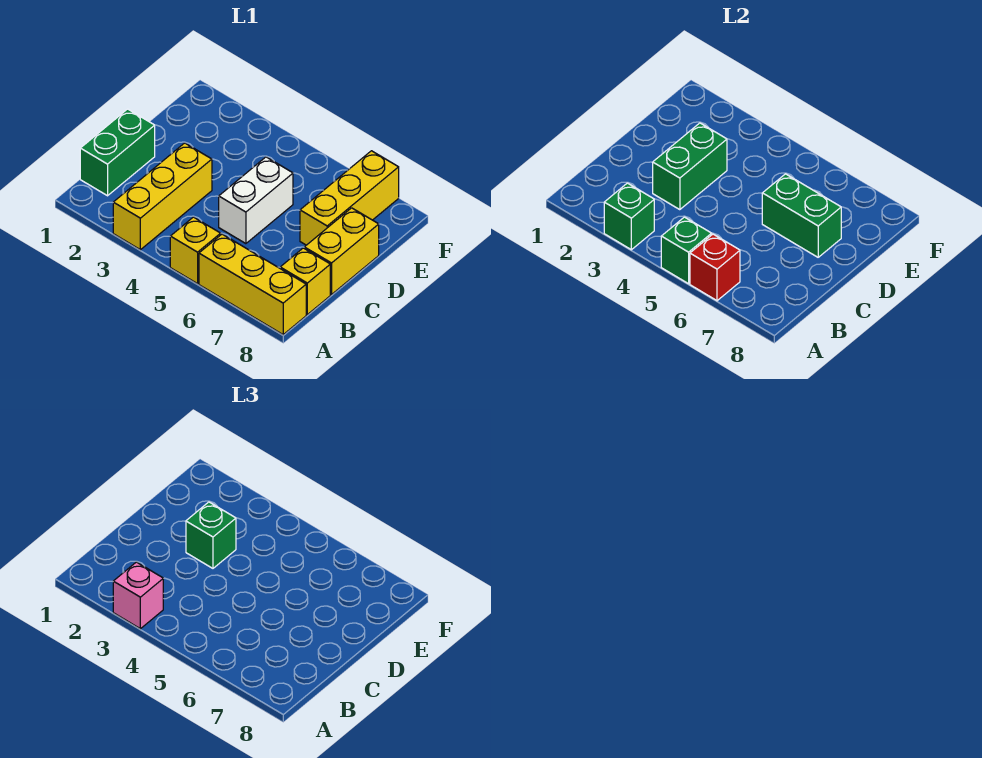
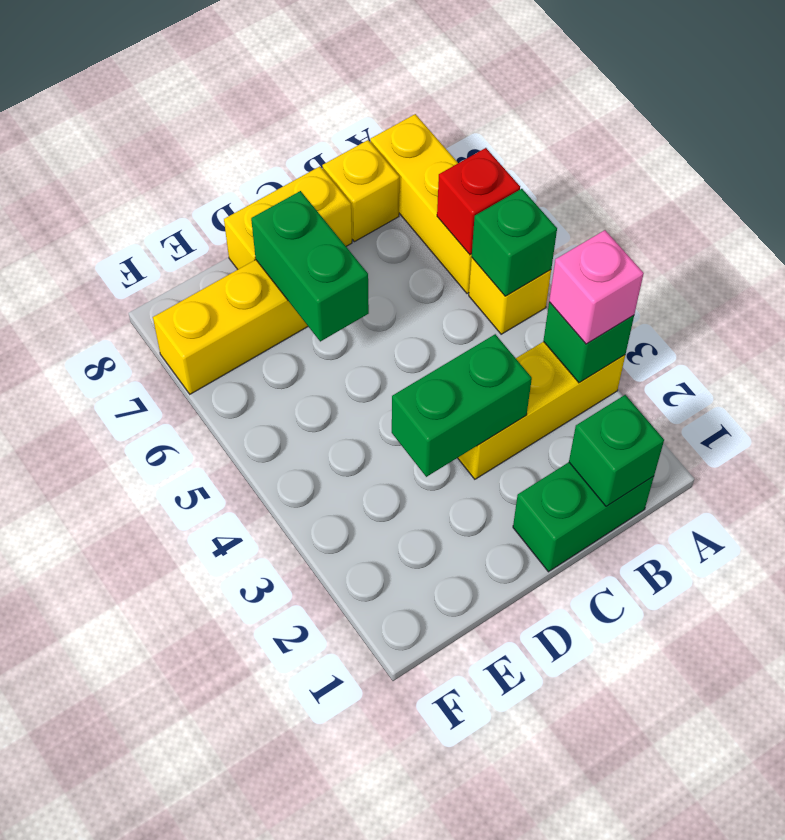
white 1x2 brick [219,157,293,244] -> none
green 1x1 brick [186,502,236,568] -> green 1x1 brick moved to [569,395,664,506]

